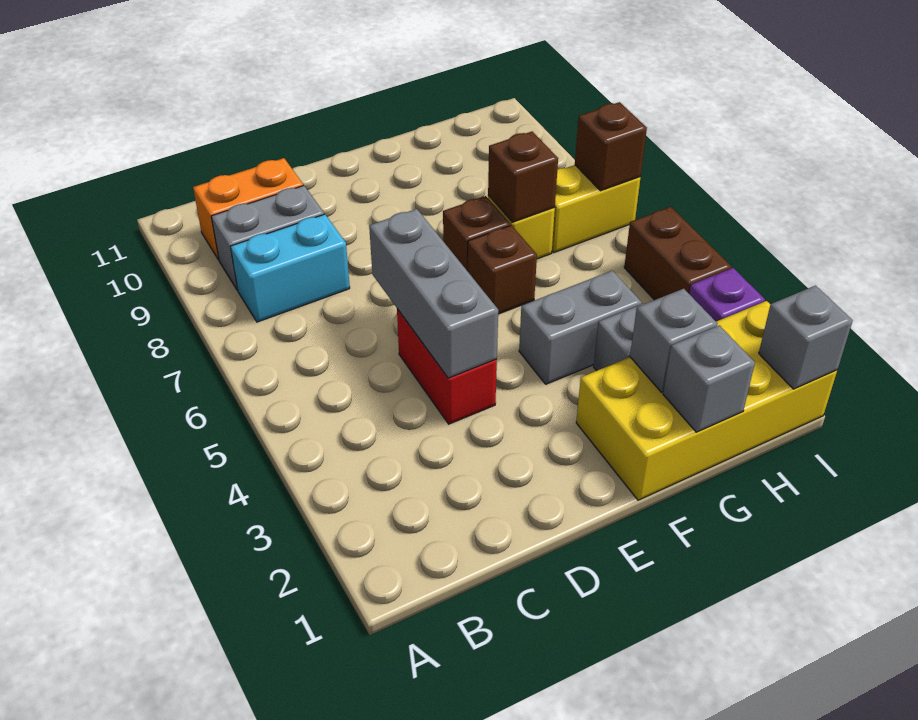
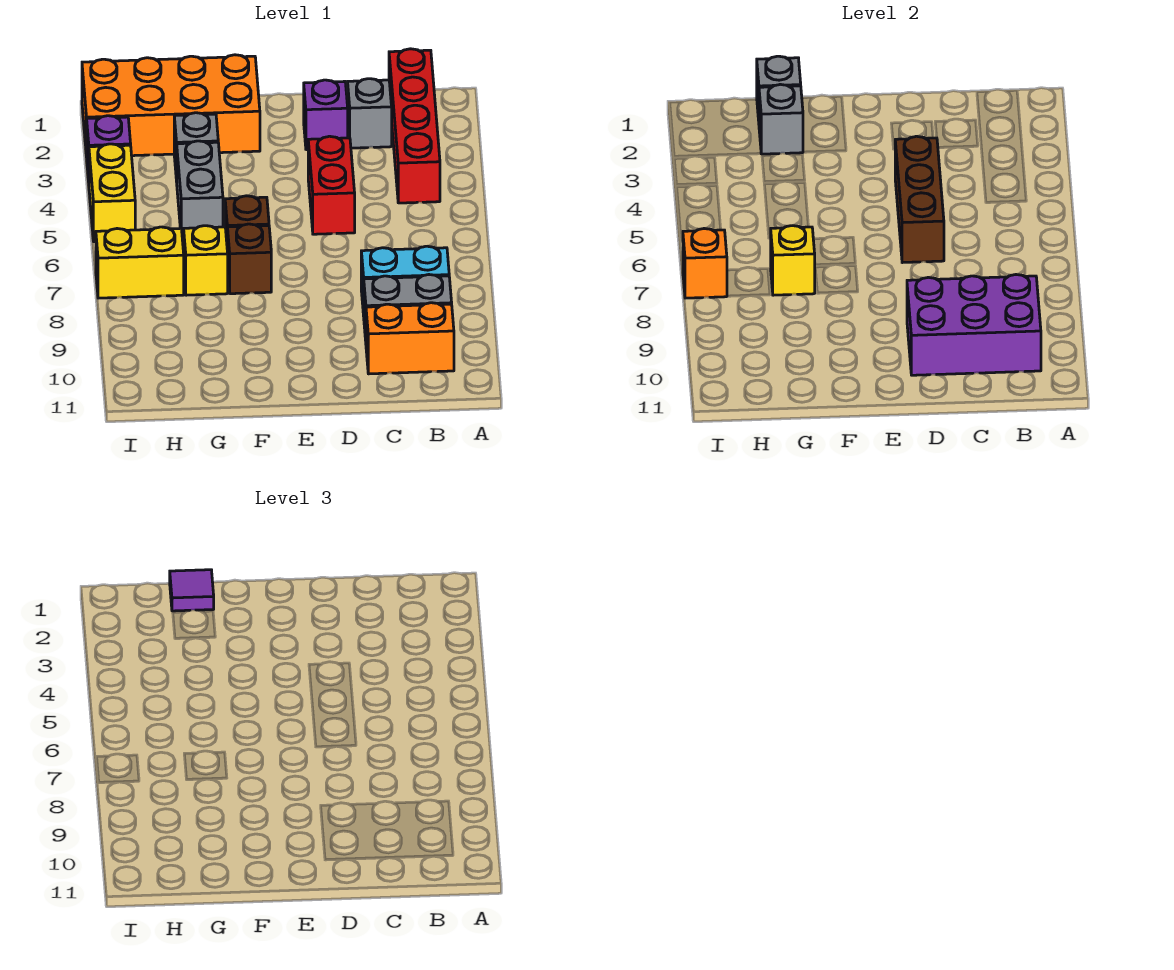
none -> red 1x4 brick [389,49,440,203]
none -> purple 2x3 brick [907,275,1041,375]
none -> purple 1x1 brick [304,80,348,150]
grey 1x3 brick [369,209,498,378] -> brown 1x3 brick [895,136,944,263]
yellow 2x4 brick [576,301,837,500] -> orange 2x4 brick [82,55,260,157]
grey 1x2 brick [519,271,642,384] -> grey 1x2 brick turned to [177,141,223,239]
none -> purple 1x1 tile [170,570,214,611]
brown 1x1 brick [488,131,558,222] -> yellow 1x1 brick [771,226,815,295]
grey 1x1 brick [759,286,853,389] -> grey 1x1 brick moved to [348,79,392,148]
brown 1x2 brick [624,207,731,300] -> yellow 1x2 brick [89,144,135,242]
brown 1x1 brick [575,102,647,191] -> orange 1x1 brick [683,229,727,298]

